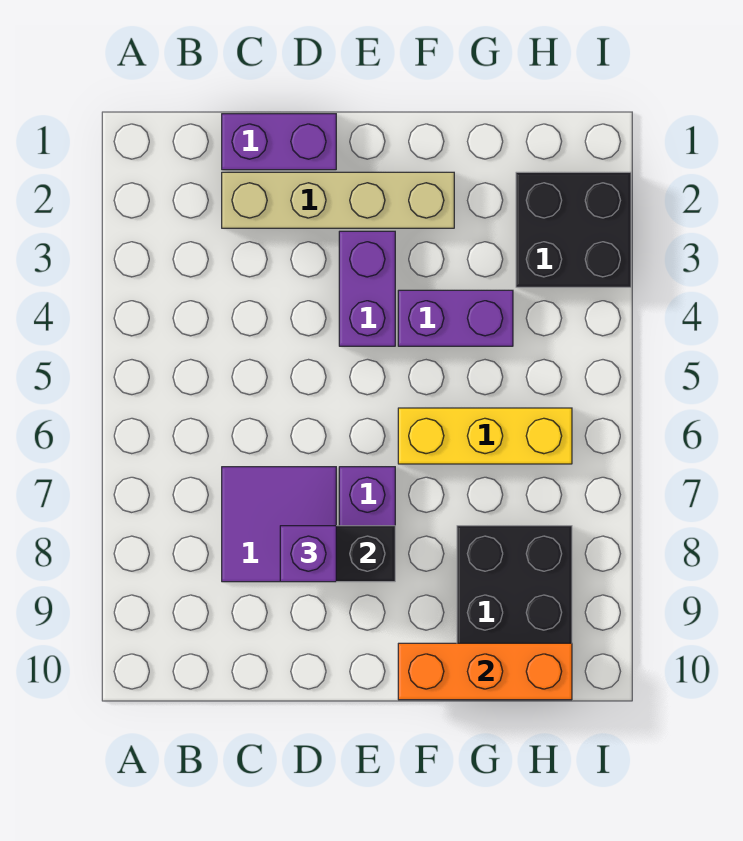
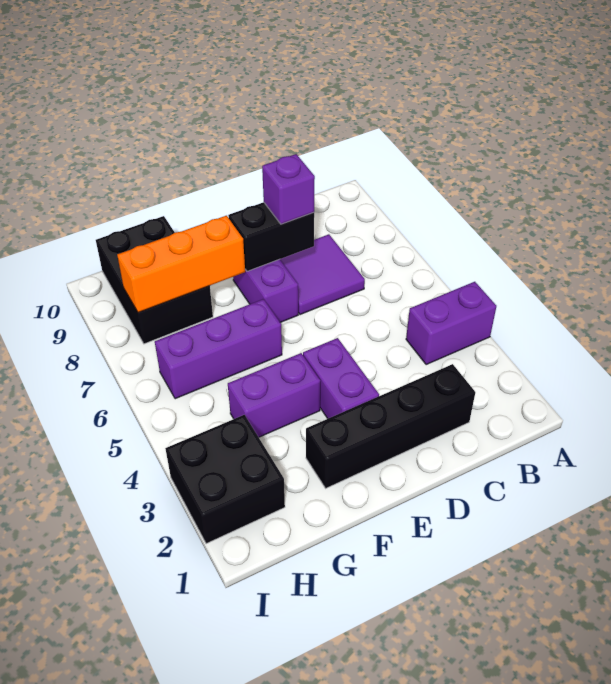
purple 1x2 brick [222,114,336,170] -> purple 1x2 brick moved to [406,282,496,365]
tan 1x4 brick [222,172,454,228] -> black 1x4 brick [306,364,475,488]
yellow 1x3 brick [398,408,572,464] -> purple 1x3 brick [155,299,282,399]
orange 1x3 brick [398,643,572,700] -> orange 1x3 brick moved to [117,216,245,313]

